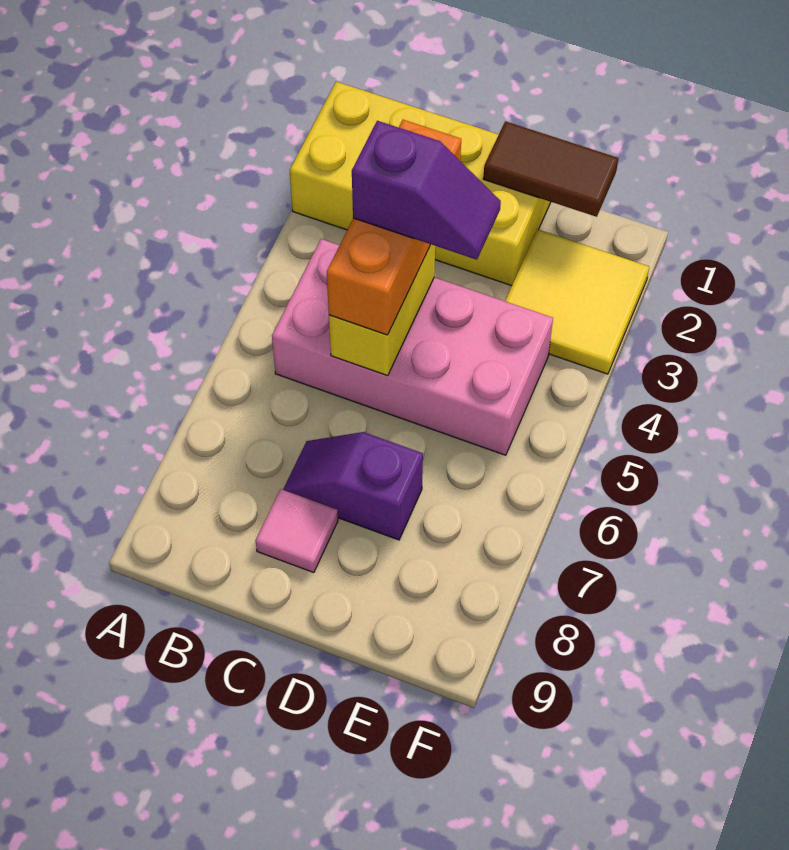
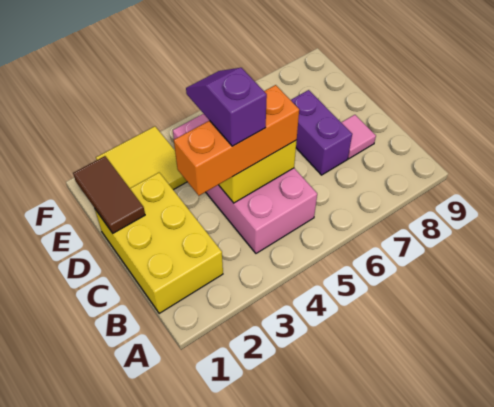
yellow 2x4 brick [289,82,551,286] -> yellow 2x3 brick [95,173,223,314]
purple 1x2 slope [283,432,423,540] -> purple 1x2 brick [291,90,352,175]

